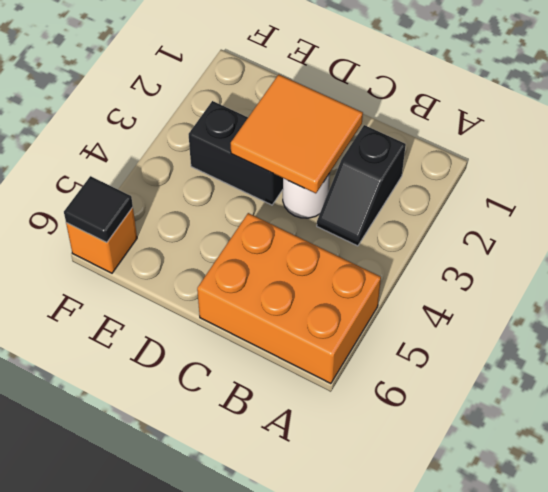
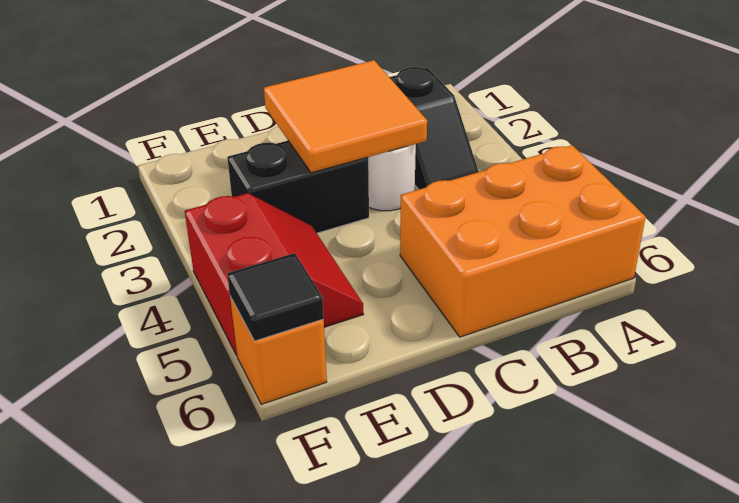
none -> red 2x2 slope [185,193,363,356]

